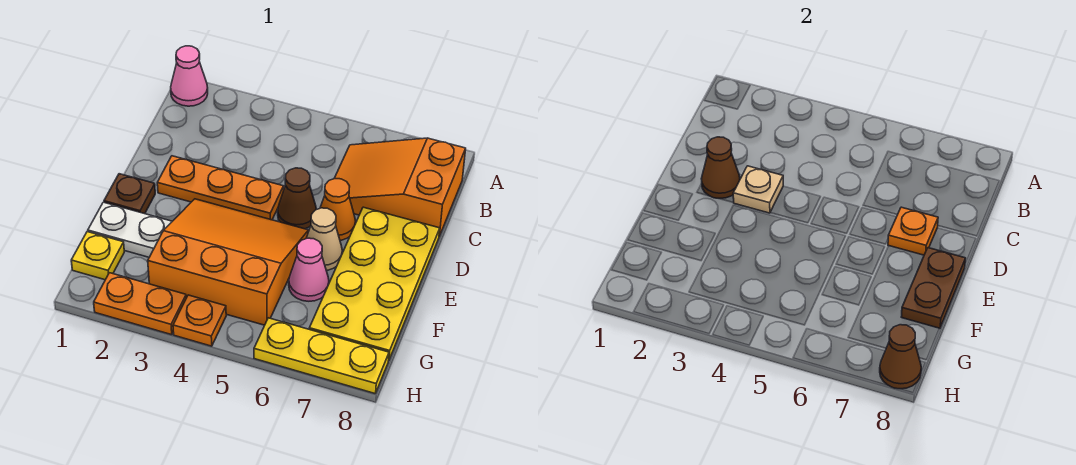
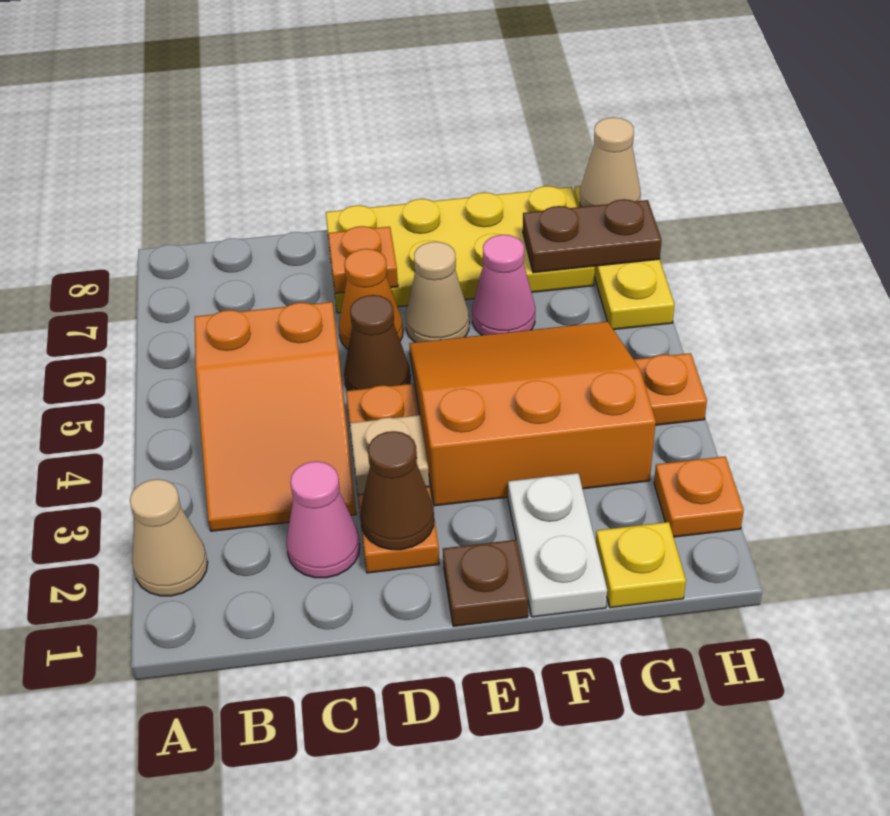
pink 1x1 cone [171,46,208,106] -> pink 1x1 cone moved to [286,461,360,578]
none -> tan 1x1 cone [130,479,208,596]
orange 2x3 slope [334,138,466,236] -> orange 2x3 slope moved to [195,302,356,531]
orange 3x3 slope [148,199,309,325] -> orange 3x3 slope turned to [409,322,656,506]
brown 1x2 plate [901,248,966,329] -> brown 1x2 plate moved to [523,199,662,273]
orange 1x2 plate [94,273,186,335] -> orange 1x1 plate [654,456,744,537]
brown 1x1 cone [880,325,921,389] -> tan 1x1 cone [580,117,641,207]

